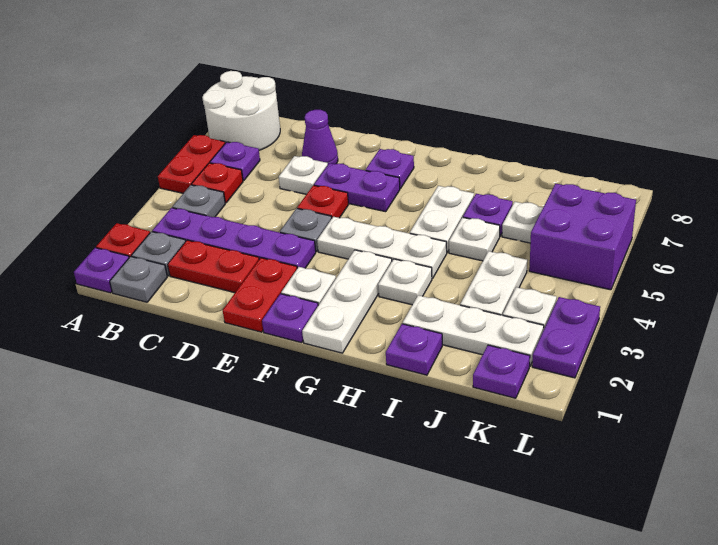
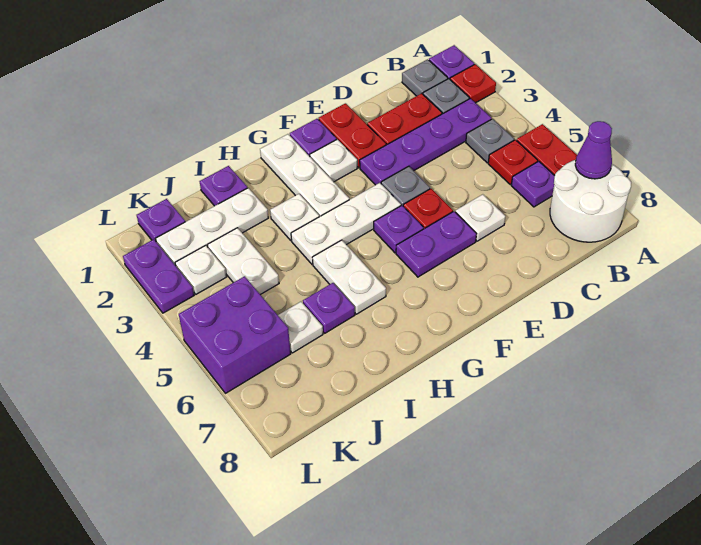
purple 1x1 cone [302,110,338,164] -> purple 1x1 cone moved to [575,121,612,179]
purple 1x1 plate [366,149,414,189] -> purple 1x1 plate moved to [374,206,424,253]
white 1x1 plate [449,217,500,261] -> none

